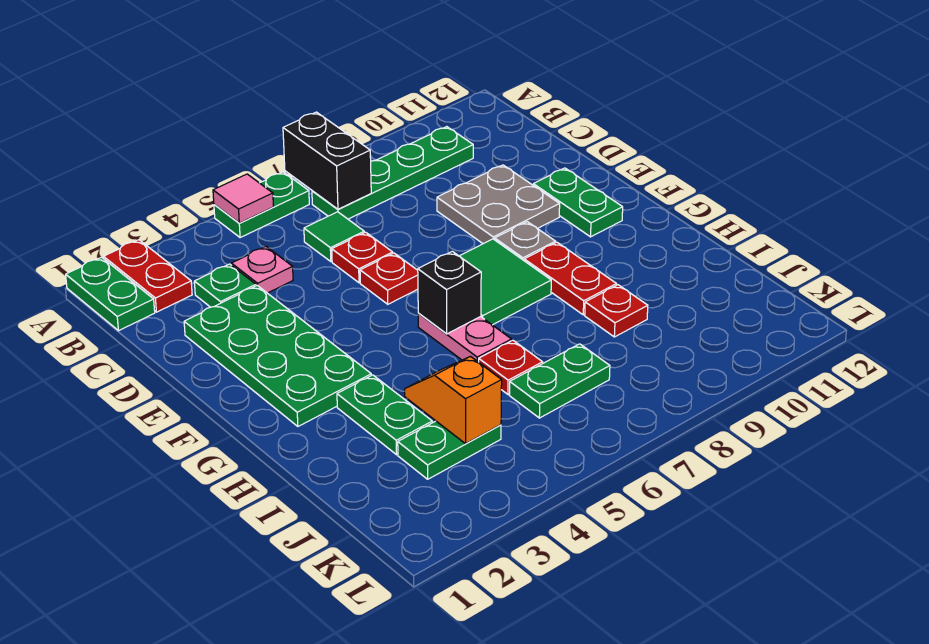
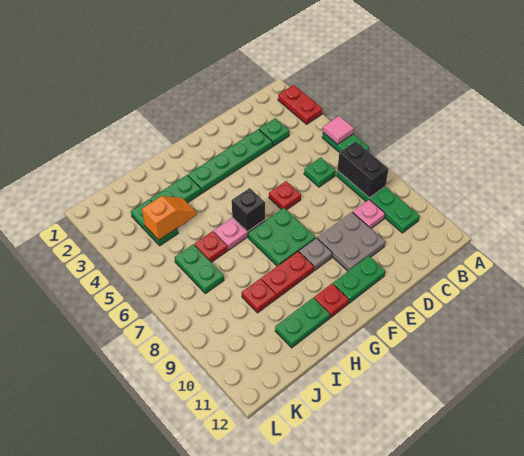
green 1x2 plate [66,257,155,331] -> green 1x2 plate moved to [275,298,330,348]
red 1x2 plate [104,240,192,312] -> red 1x2 plate turned to [278,85,322,124]
black 1x2 brick [283,112,371,209] -> black 1x2 brick turned to [337,141,389,198]
pink 1x1 plate [231,247,293,293] -> pink 1x1 plate moved to [353,200,385,228]
green 1x1 tile [304,212,364,262] -> green 1x1 plate [304,158,336,187]
green 2x4 plate [184,285,371,426] -> green 1x4 plate [188,129,272,193]
red 1x1 plate [332,232,393,283] -> red 1x1 plate moved to [314,284,349,318]
green 2x2 tile [459,239,551,325] -> green 2x2 plate [248,208,316,266]

